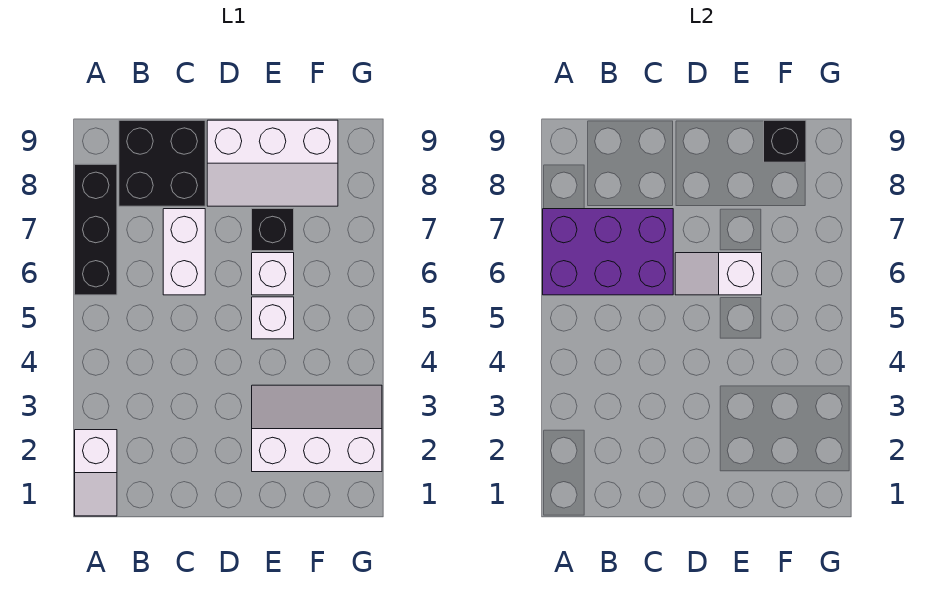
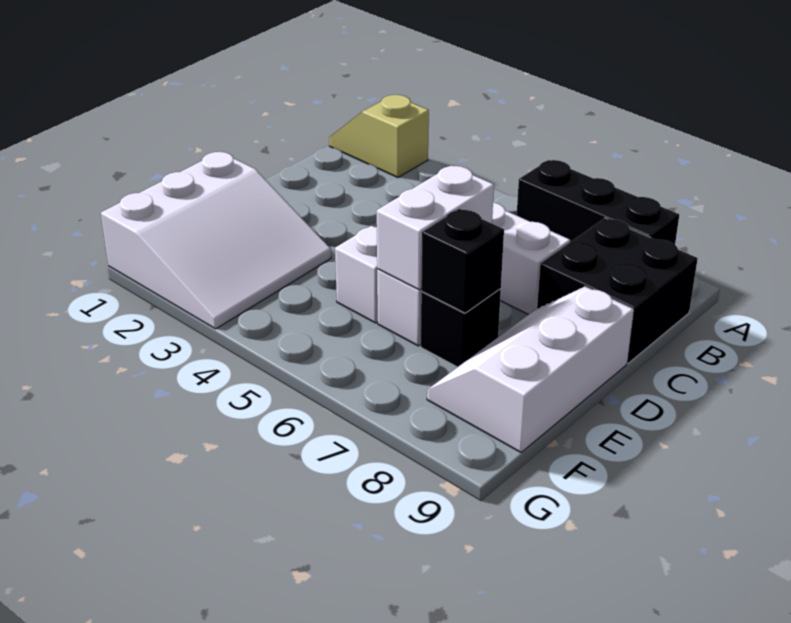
white 1x2 slope [75,430,117,516] -> tan 1x2 slope [329,95,429,177]
purple 2x3 brick [543,209,673,295] -> none
white 1x2 slope [675,253,762,295] -> white 1x2 brick [377,166,494,290]
white 2x3 slope [252,385,382,472] -> white 3x3 slope [101,152,331,329]
black 1x1 brick [764,120,806,162] -> black 1x1 brick moved to [421,209,504,313]

